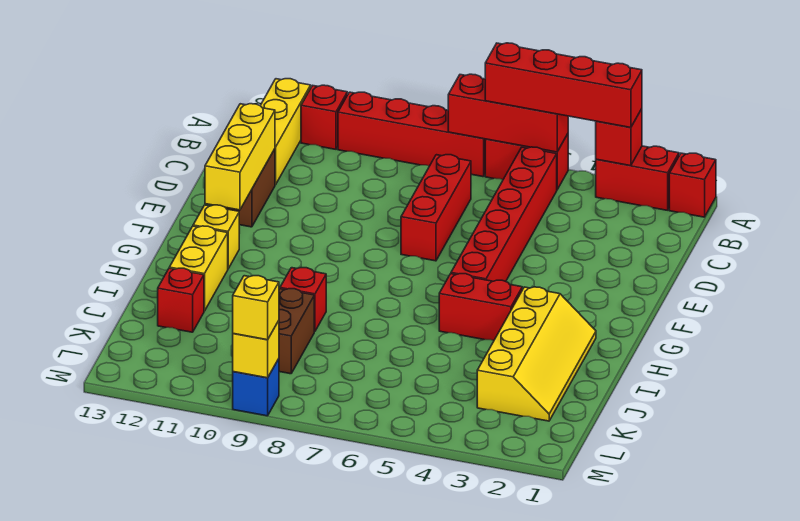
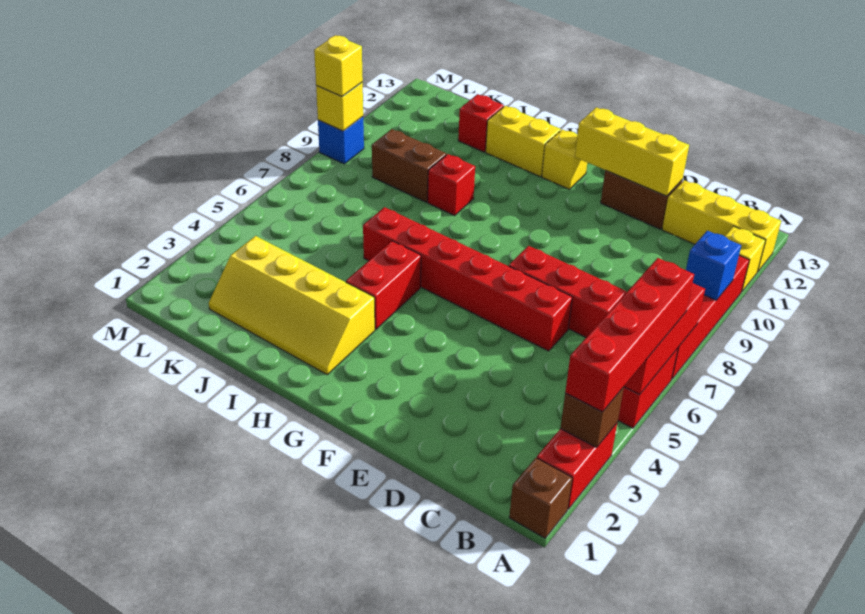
red 1x1 brick [669,153,716,217] -> brown 1x1 brick [509,458,572,538]
red 1x1 brick [596,109,642,166] -> brown 1x1 brick [560,387,624,447]
none -> blue 1x1 brick [686,231,741,300]
red 1x1 brick [301,85,347,149] -> yellow 1x1 brick [725,226,766,292]
red 1x6 brick [451,147,557,282] -> red 1x6 brick moved to [363,207,572,351]

